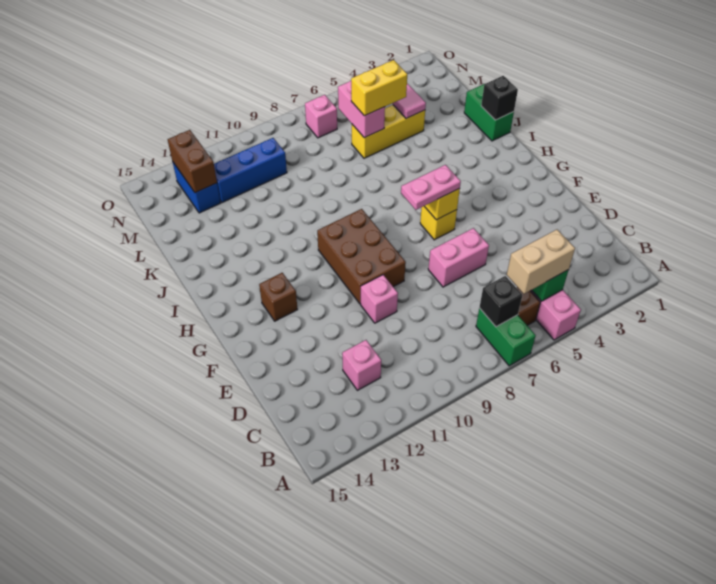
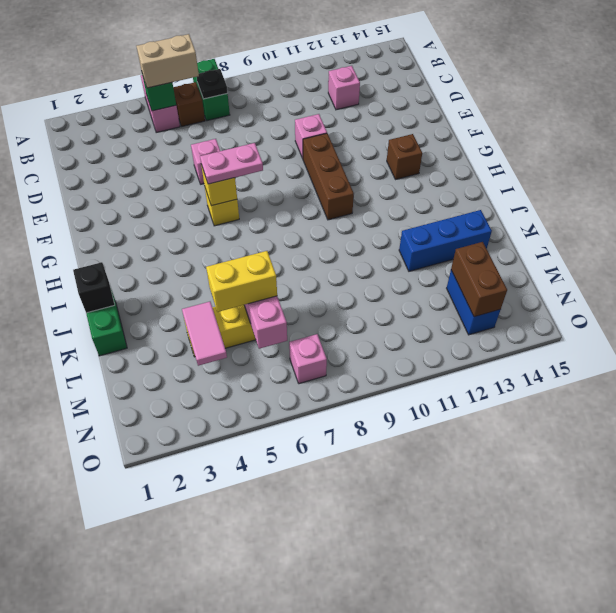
black 1x1 brick [479,276,522,327] -> black 1x1 plate [197,69,227,99]
pink 1x2 brick [428,228,489,287] -> pink 1x1 brick [191,139,220,184]
brown 2x3 brick [317,209,406,304] -> brown 1x3 brick [303,133,354,220]
blue 1x3 brick [214,138,287,202] -> blue 1x3 brick moved to [399,210,492,271]

